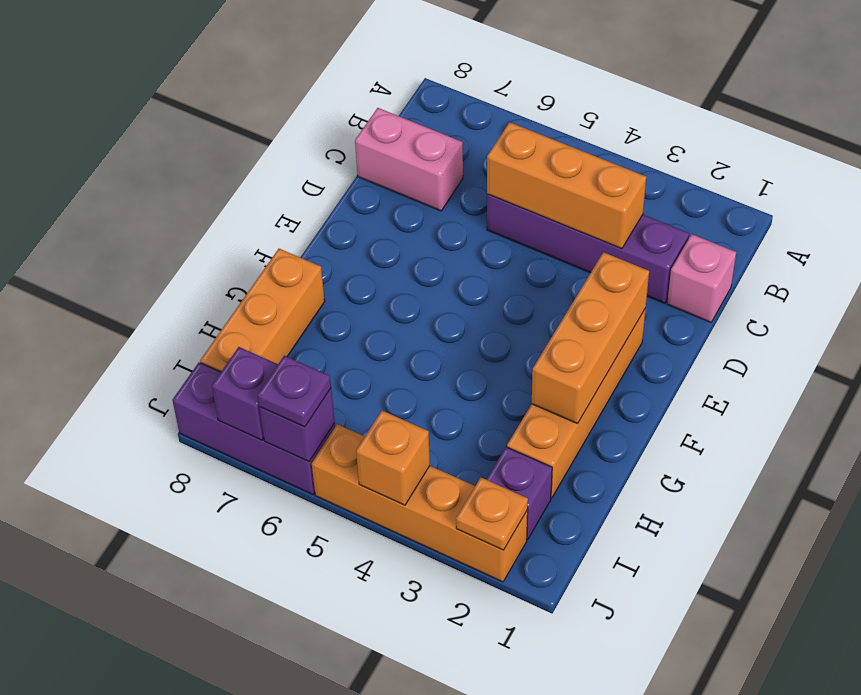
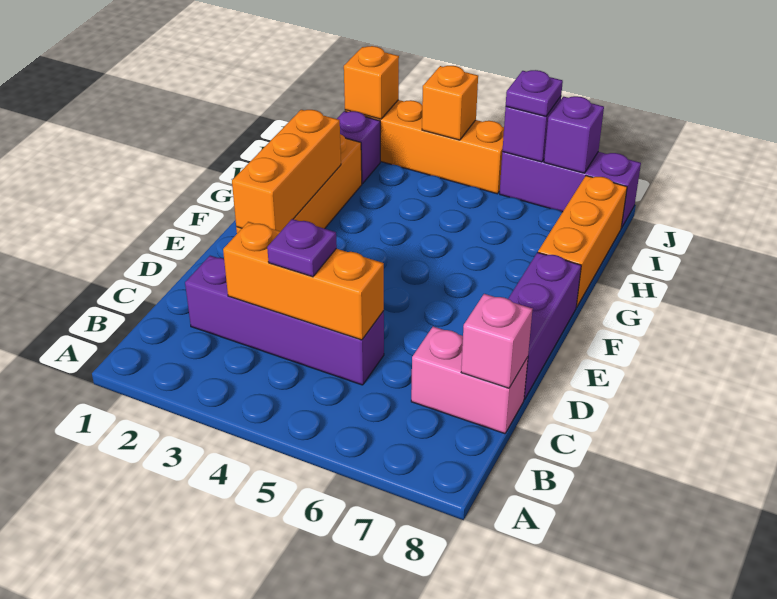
pink 1x1 brick [667,234,736,322] -> pink 1x1 brick moved to [461,294,532,388]
none -> purple 1x1 plate [267,219,337,277]
none -> purple 1x3 brick [508,252,581,400]
orange 1x1 plate [456,478,528,550] -> orange 1x1 brick [344,46,399,119]

